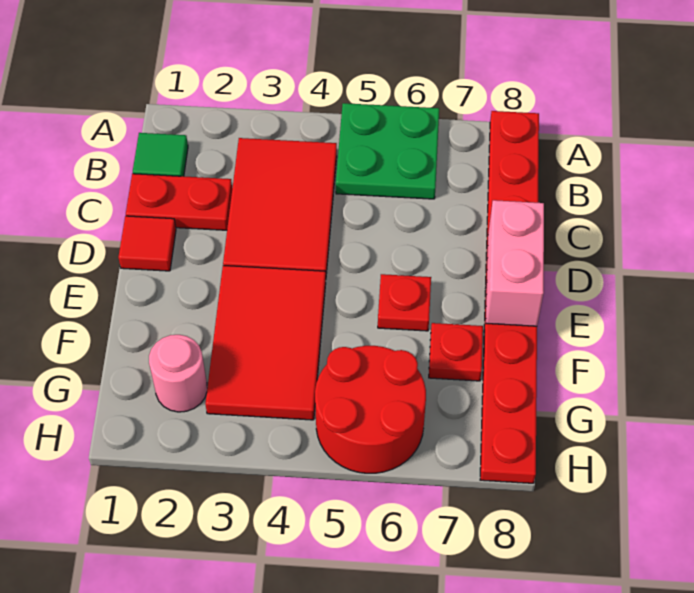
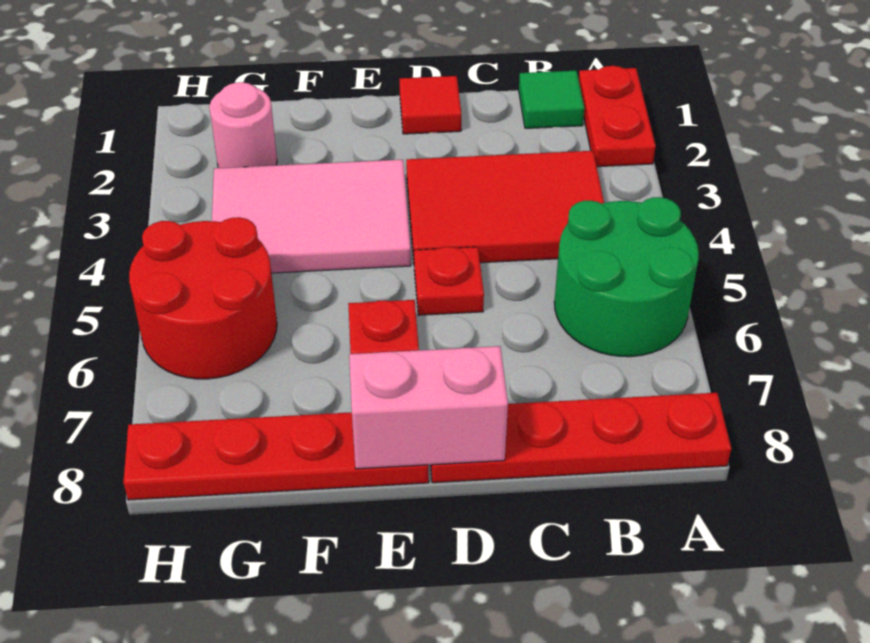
green 2x2 plate [336,103,439,199] -> green 2x2 round brick [554,197,699,357]
red 1x2 plate [126,174,232,230] -> red 1x2 plate moved to [579,66,656,167]
red 2x3 tile [205,266,326,420] -> pink 2x3 tile [212,160,411,273]
red 1x1 plate [429,323,483,381] -> red 1x1 plate moved to [414,247,484,315]

